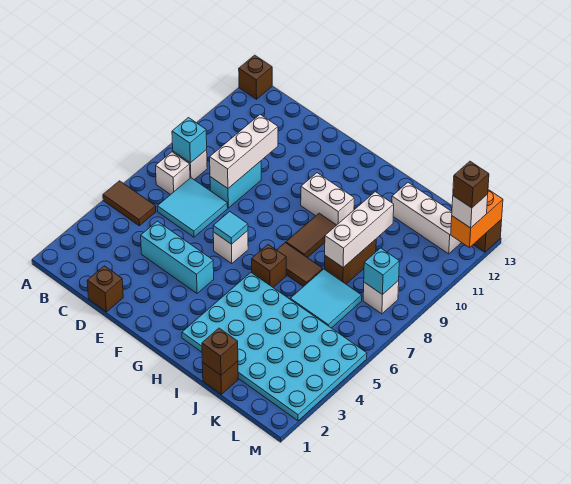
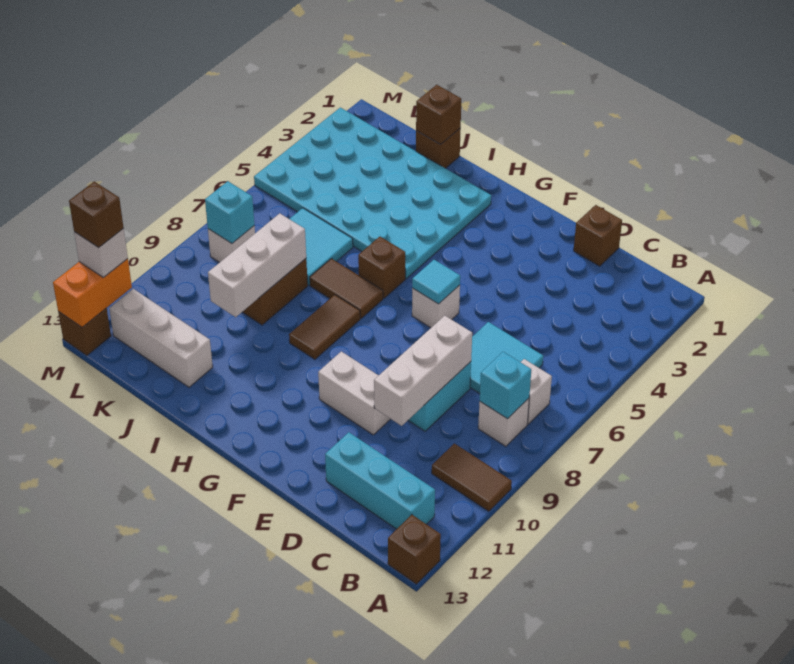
brown 1x2 tile [103,181,156,226] -> brown 1x2 tile moved to [432,443,512,511]
cyan 1x3 brick [141,221,214,293] -> cyan 1x3 brick moved to [325,432,435,529]
white 1x2 brick [301,173,354,225] -> white 1x2 brick moved to [318,351,390,435]

